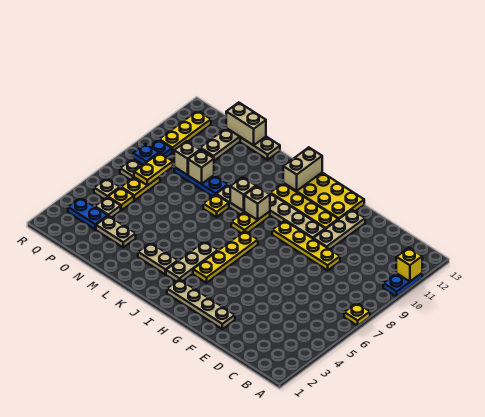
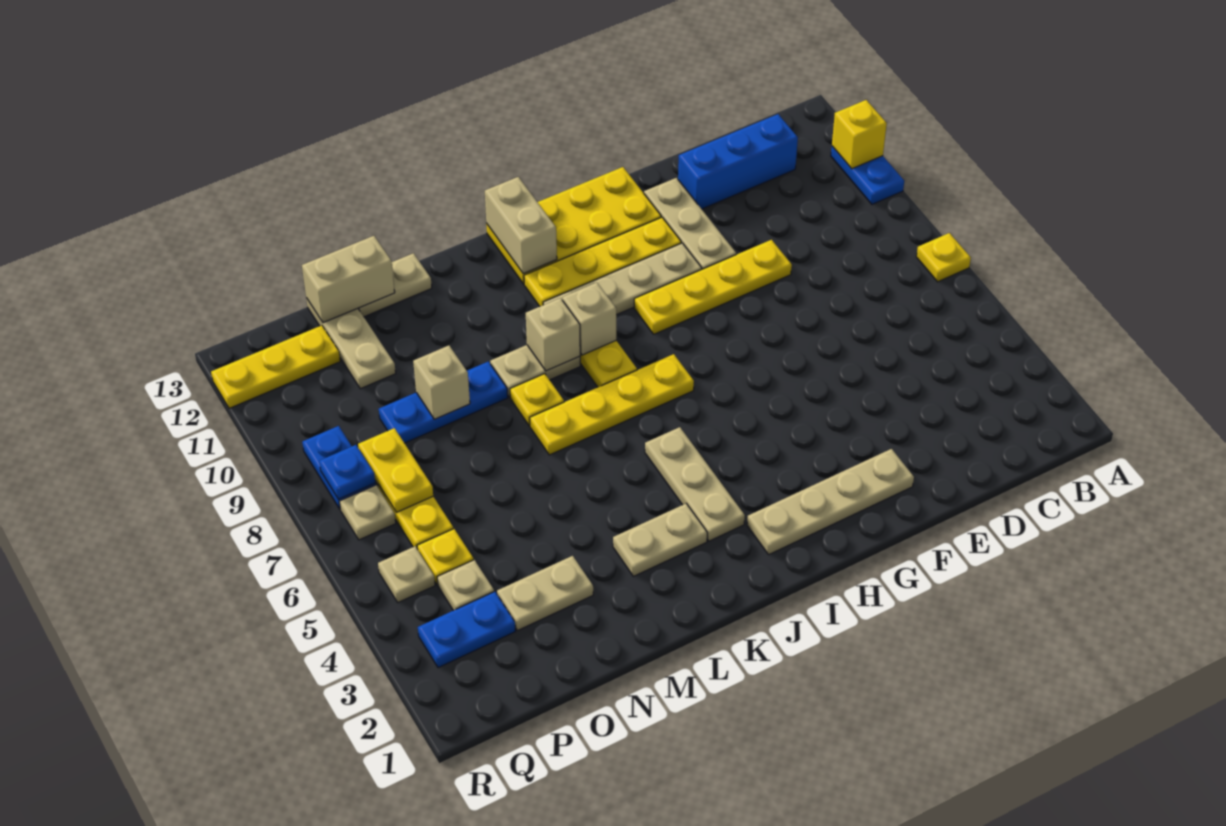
none -> blue 1x3 brick [678,114,798,209]
yellow 1x4 plate [193,231,258,283] -> yellow 1x4 plate turned to [530,354,694,455]
tan 1x1 brick [174,141,200,175] -> none
yellow 1x3 plate [159,111,211,153] -> yellow 1x3 plate turned to [211,325,340,408]

